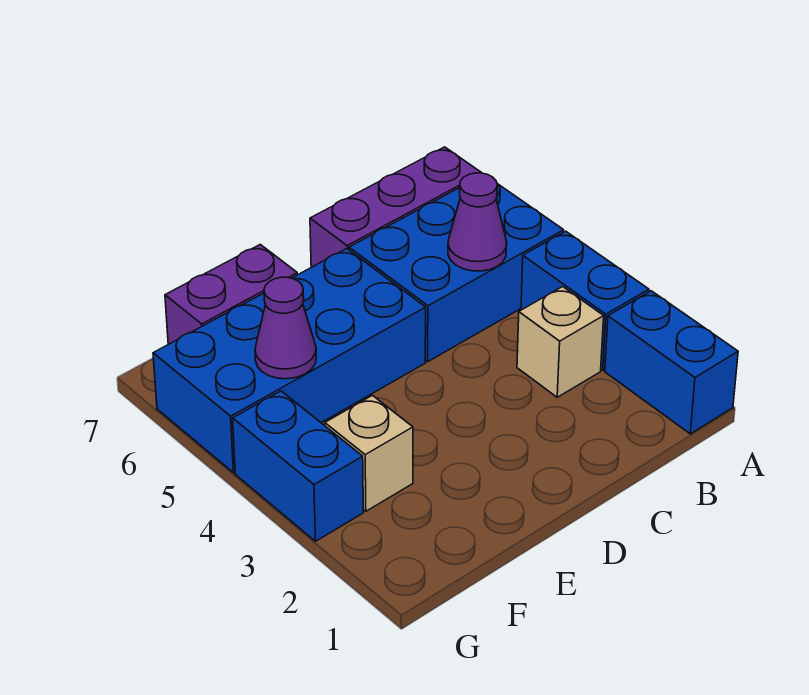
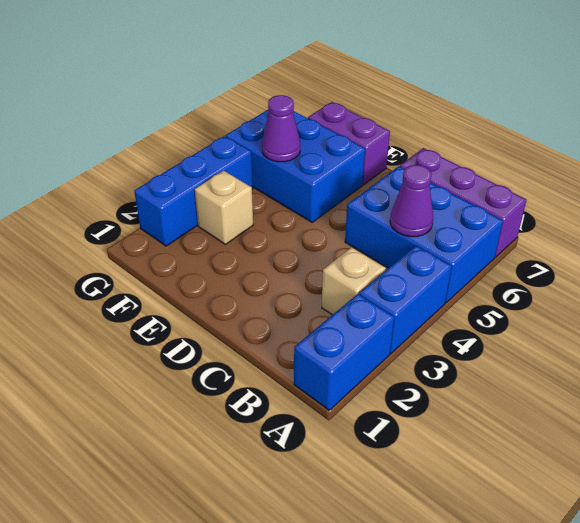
blue 2x4 brick [153,249,426,473] -> blue 2x3 brick [226,110,365,222]
blue 1x2 brick [233,391,363,541] -> blue 1x3 brick [134,136,253,246]

